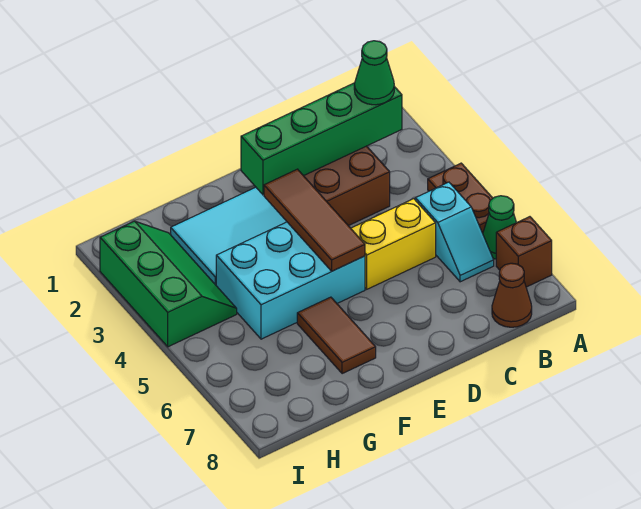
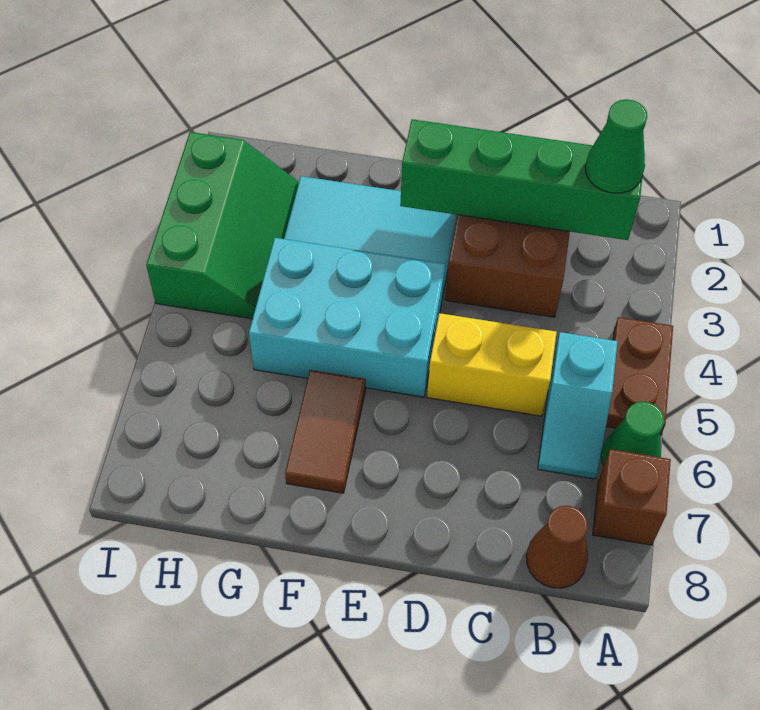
brown 1x3 tile [264,169,365,271] -> none

